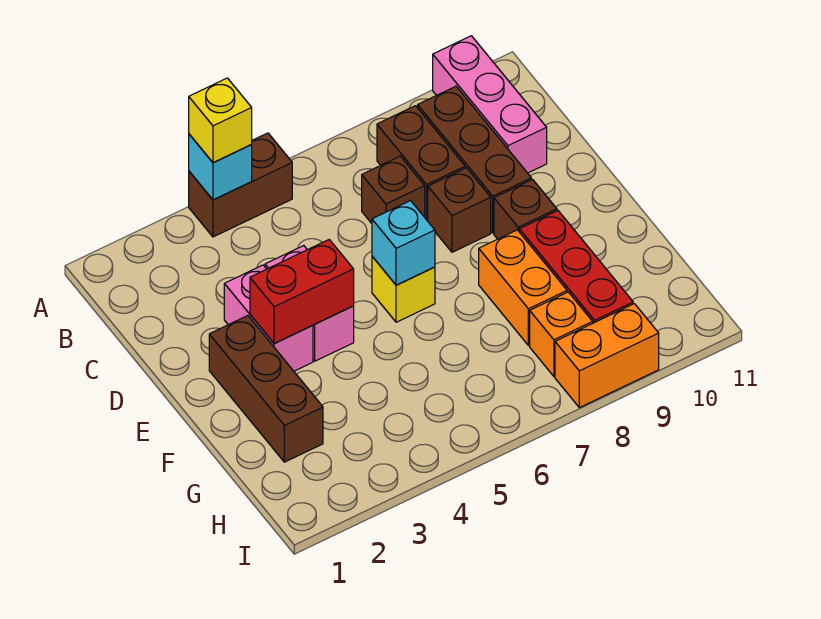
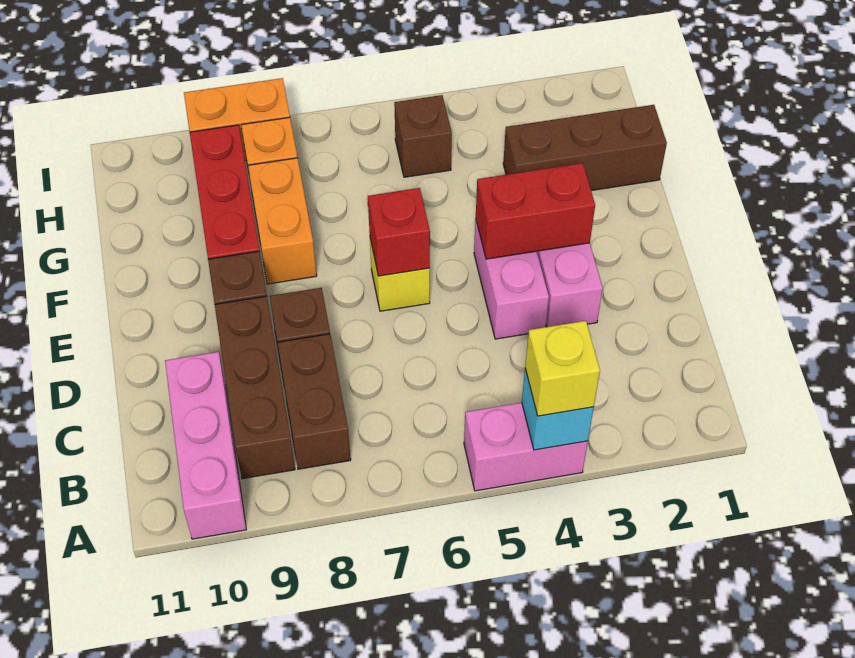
brown 1x2 brick [189,133,292,237] -> pink 1x2 brick [464,403,588,491]
brown 1x1 brick [362,156,425,223] -> brown 1x1 brick moved to [394,95,452,177]
brown 1x3 brick [209,316,323,462] -> brown 1x3 brick turned to [503,105,667,191]
cyan 1x1 brick [372,201,435,285] -> red 1x1 brick [368,188,430,276]

